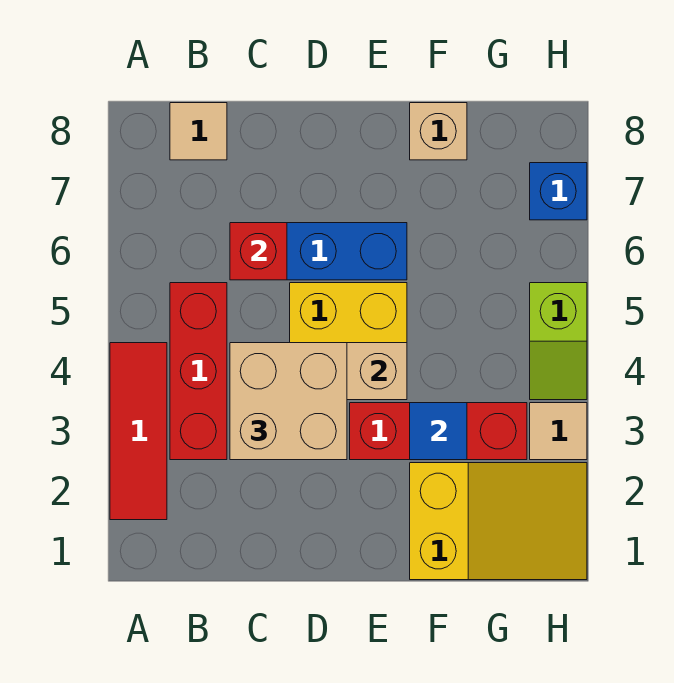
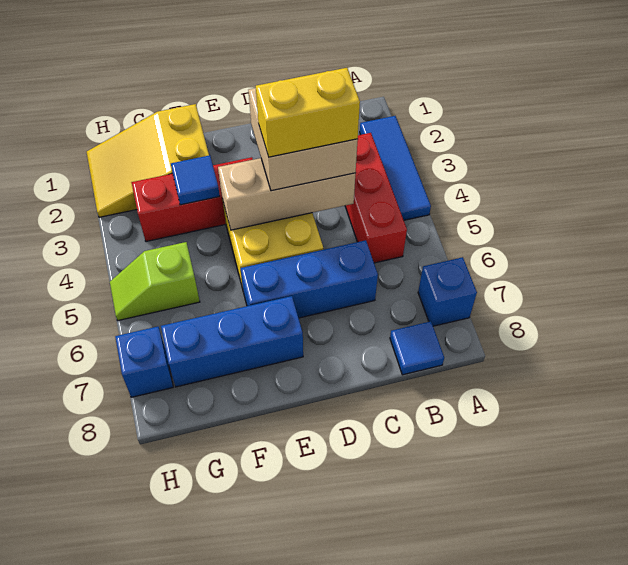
red 1x3 tile [110,343,167,520] -> blue 1x3 tile [360,116,431,220]
none -> blue 1x1 brick [418,257,477,326]
tan 1x1 tile [170,103,227,160] -> blue 1x1 tile [390,321,444,375]
none -> yellow 1x2 brick [256,68,360,157]
red 1x1 brick [230,223,287,280] -> none
none -> blue 1x3 brick [161,296,303,387]
tan 1x1 brick [410,103,467,160] -> none
tan 1x1 tile [530,403,587,460] -> none
lime 1x2 slope [530,283,587,400] -> lime 1x2 slope turned to [110,242,200,321]

